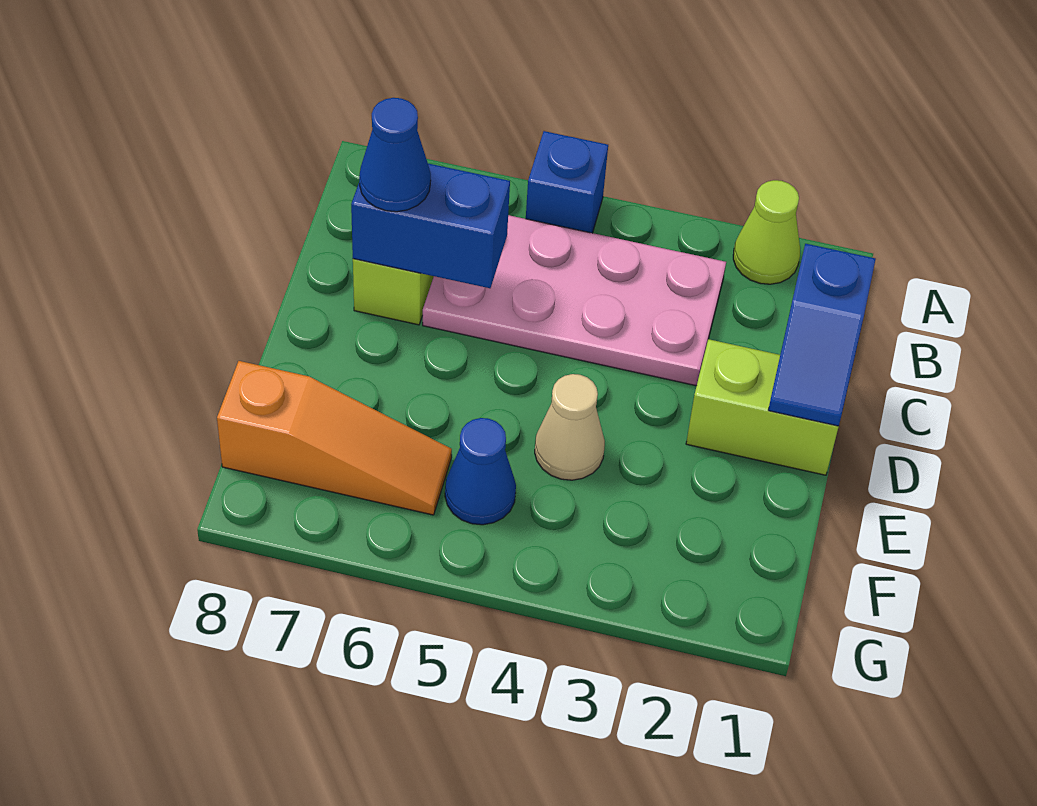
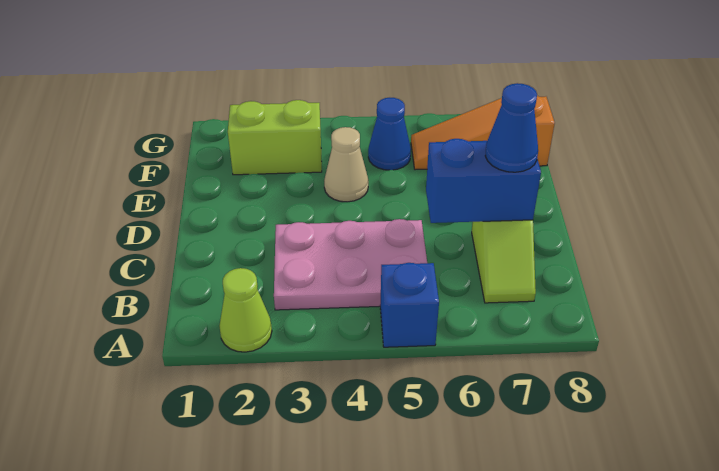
pink 2x4 plate [423,215,726,386] -> pink 2x3 plate [274,219,427,310]
blue 1x2 slope [768,244,876,426] -> none
lime 1x2 brick [686,339,839,475] -> lime 1x2 brick moved to [228,100,322,175]

